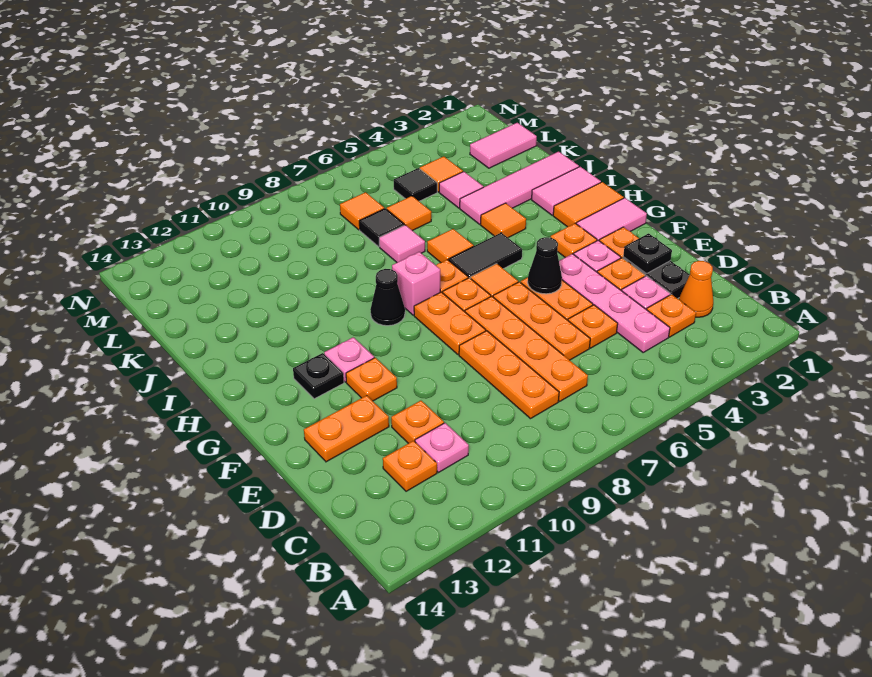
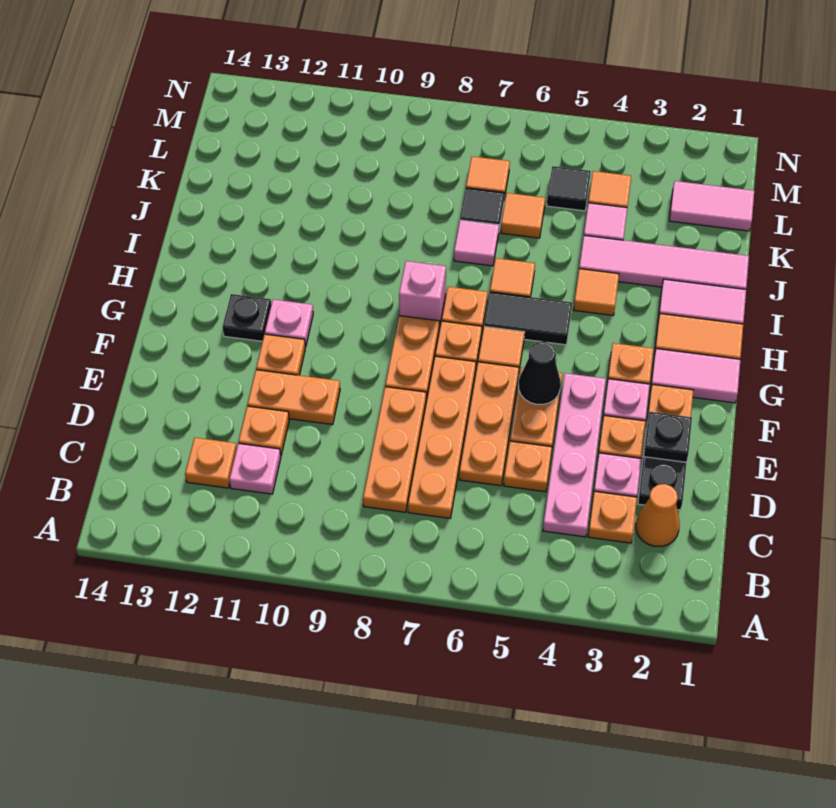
orange 1x2 plate [304,395,389,462] -> orange 1x2 plate moved to [248,370,340,425]
black 1x1 cone [370,269,405,326] -> none

